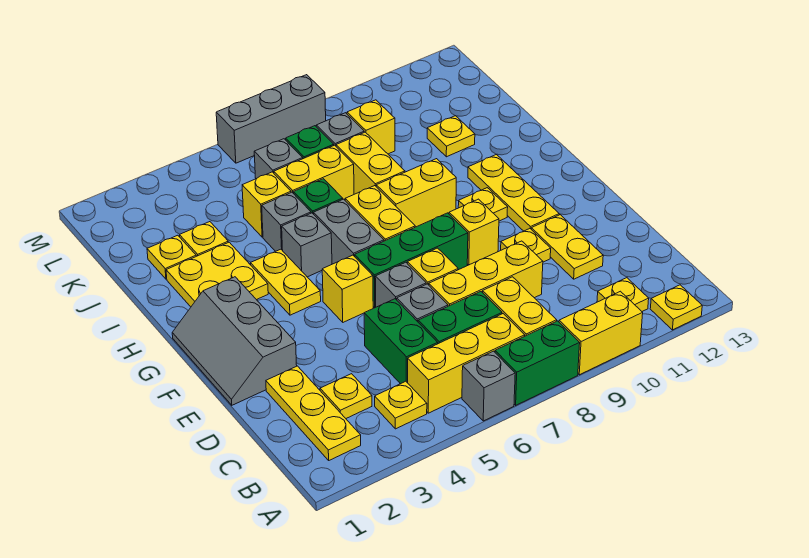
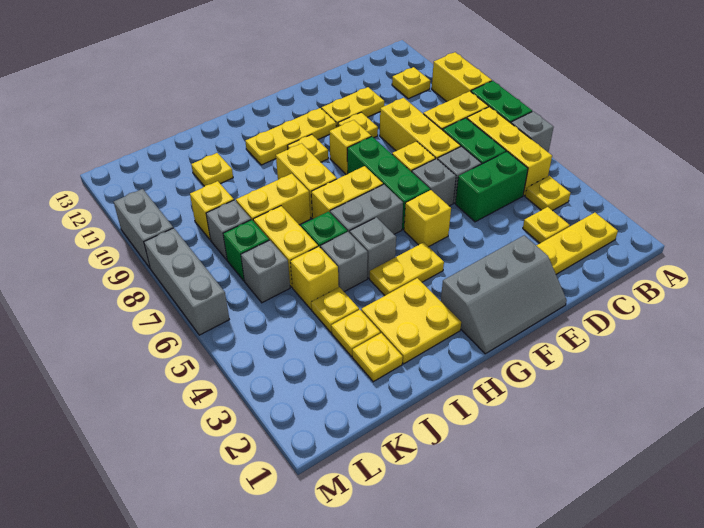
yellow 1x1 plate [650,285,702,330] -> yellow 1x1 plate moved to [311,287,359,332]
none -> grey 1x2 brick [114,189,173,268]

